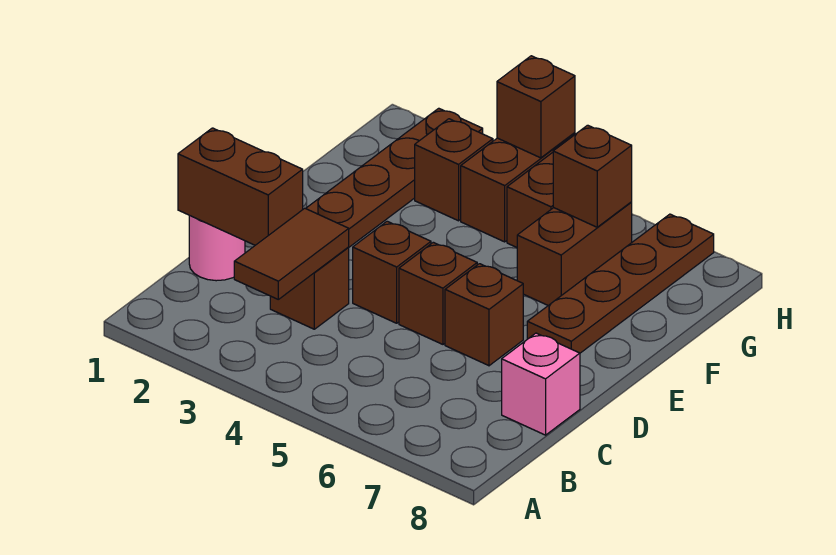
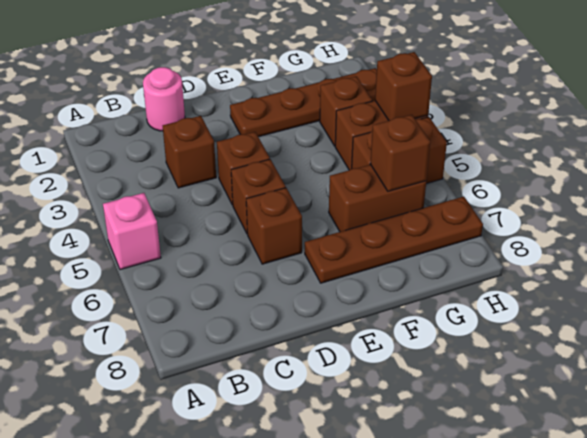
brown 1x2 tile [234,208,349,299] -> none
brown 1x2 brick [178,128,303,245] -> none
pink 1x1 brick [502,333,580,435] -> pink 1x1 brick moved to [103,193,161,270]

